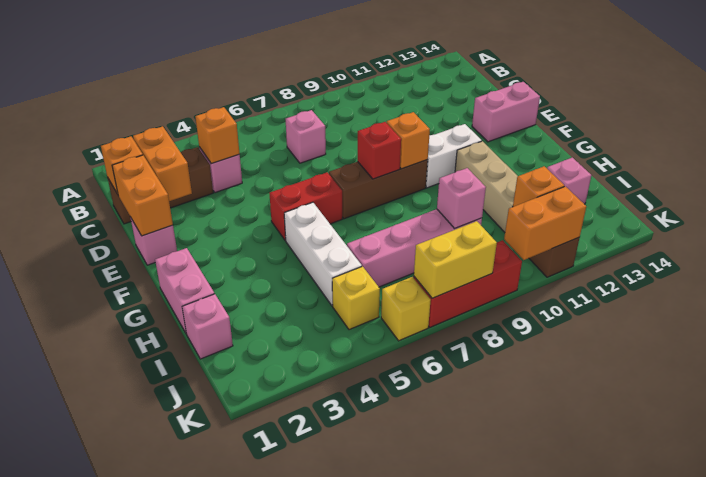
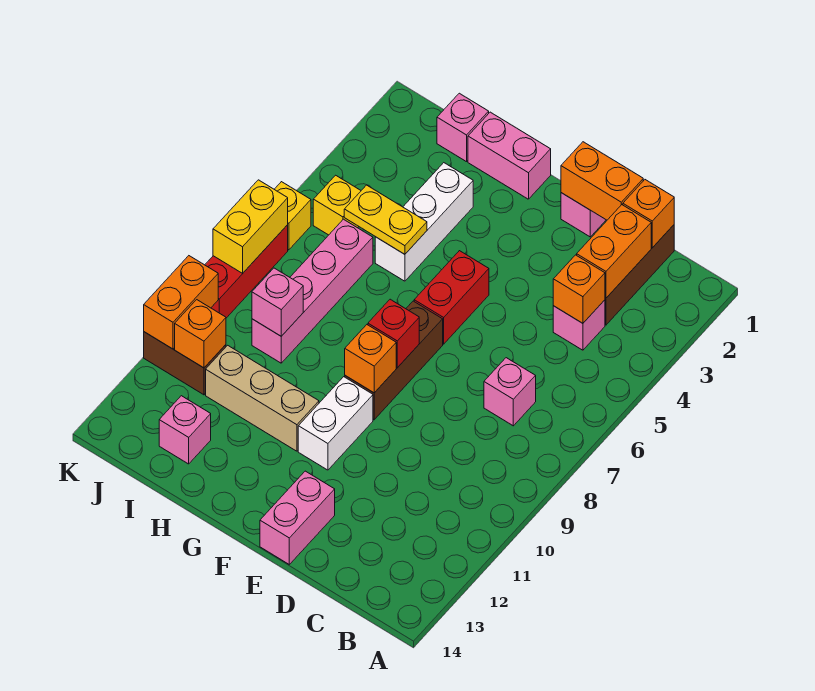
orange 1x2 brick [133,126,192,201] -> orange 1x2 brick turned to [577,205,651,298]
white 1x3 brick [284,202,362,306] -> white 1x3 brick turned to [375,163,473,281]
none -> yellow 1x2 plate [344,185,427,254]

